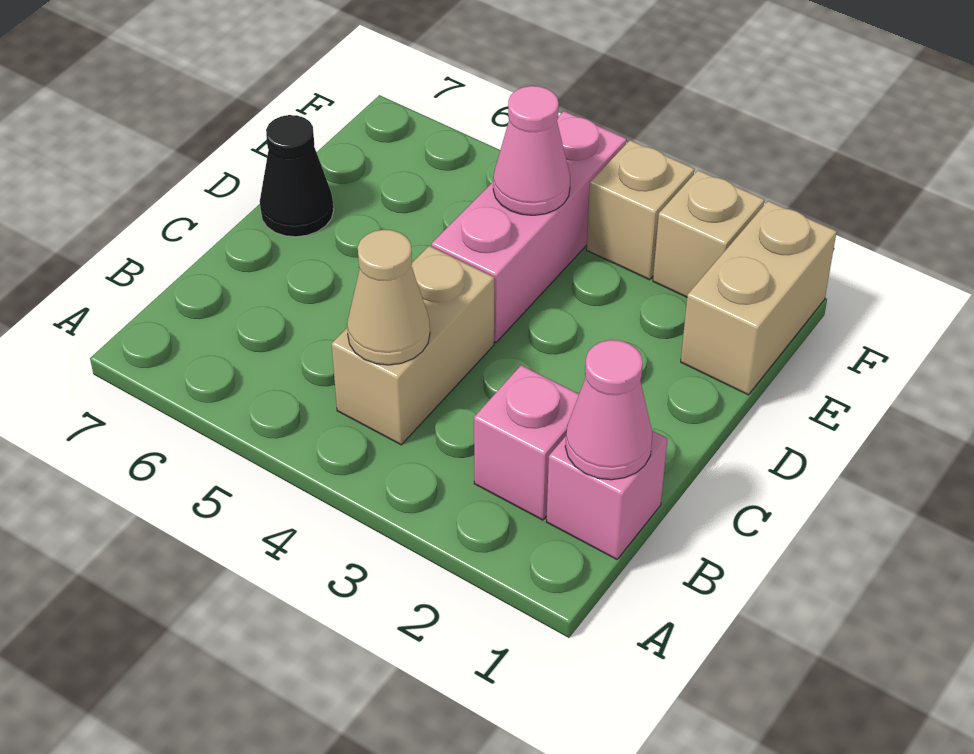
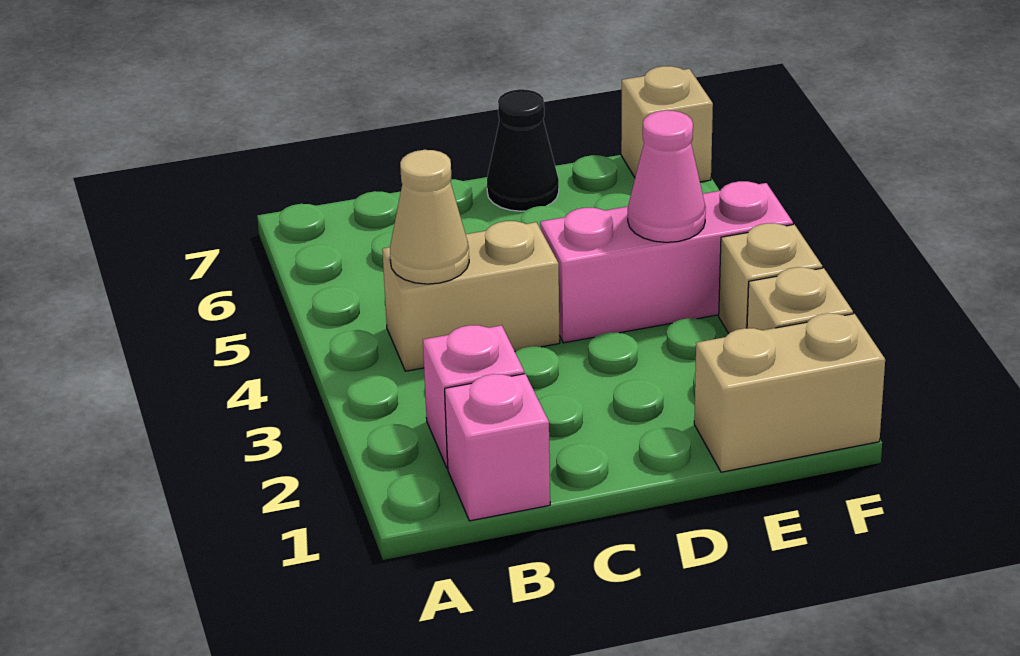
pink 1x1 cone [565,340,652,480] -> none
none -> tan 1x1 brick [621,66,713,182]

